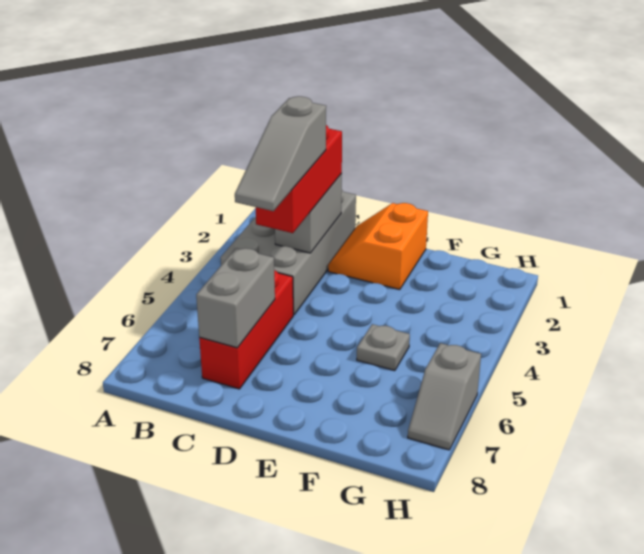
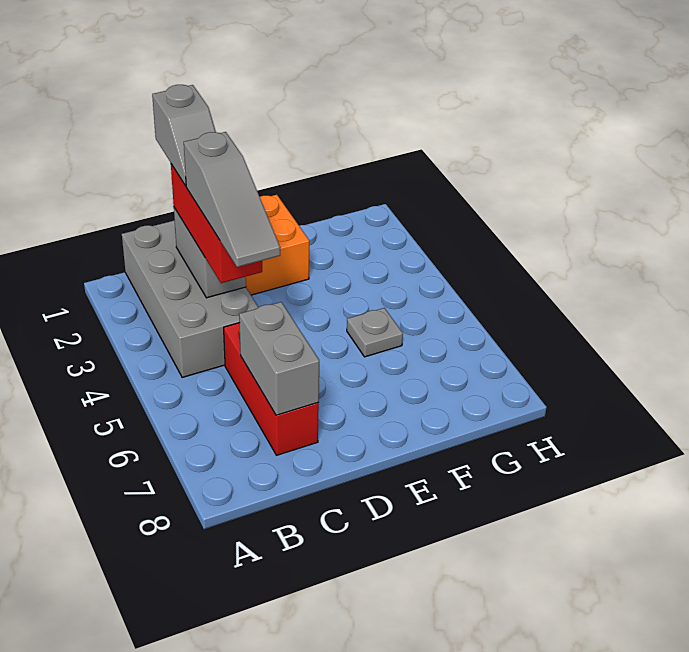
grey 1x2 slope [408,343,481,450] -> grey 1x2 slope moved to [152,85,216,186]

